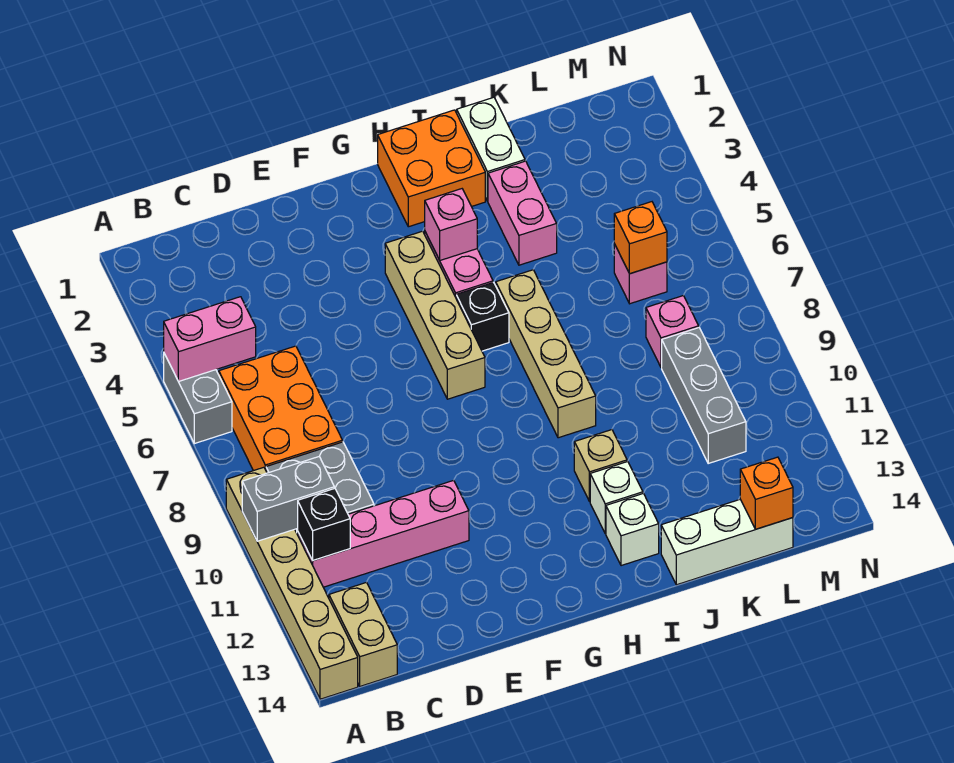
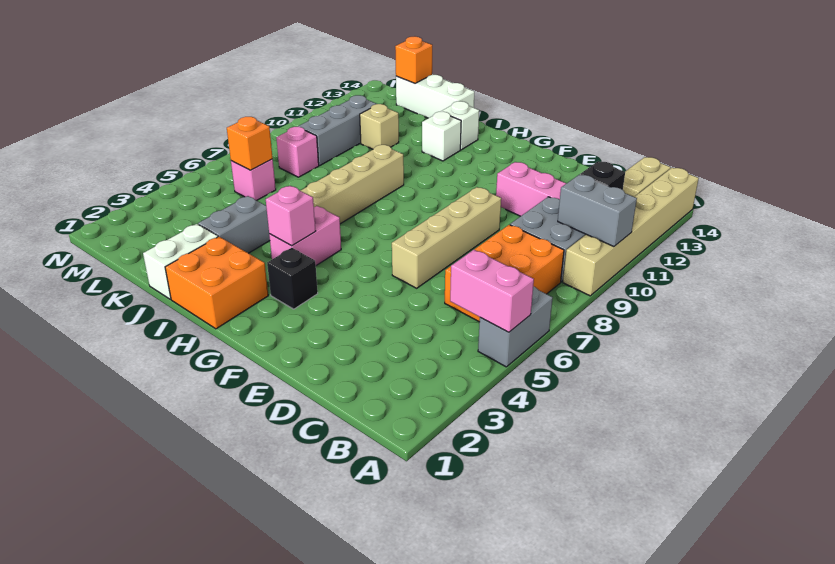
tan 1x4 brick [385,231,485,399] -> tan 1x4 brick moved to [392,187,501,288]
black 1x1 brick [456,283,509,351] -> black 1x1 brick moved to [267,248,318,309]
tan 1x1 brick [574,430,627,502] -> tan 1x1 brick moved to [360,104,399,149]
pink 1x2 brick [488,161,557,265] -> grey 1x2 brick [198,196,270,253]

